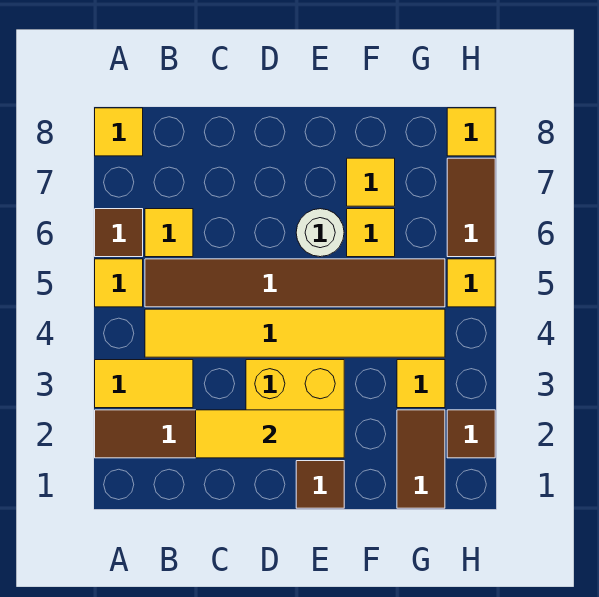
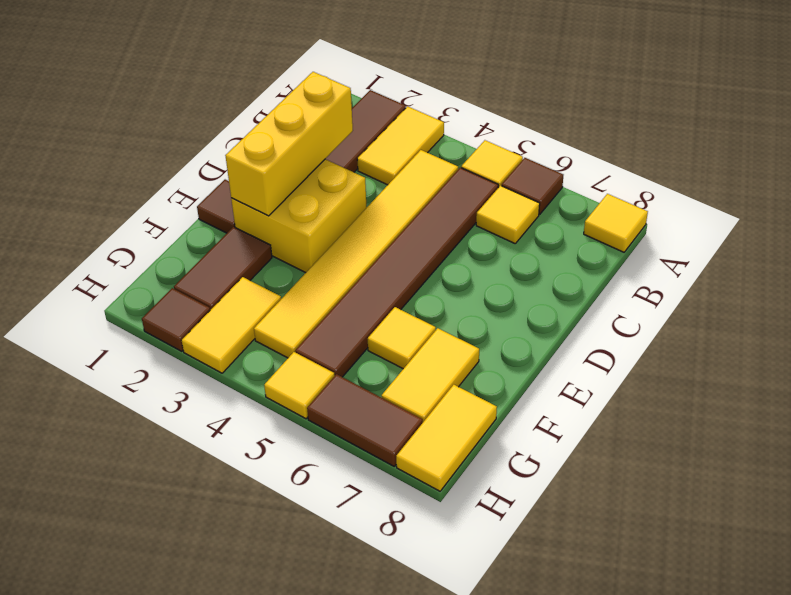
yellow 1x3 tile [196,410,344,458] -> yellow 1x3 brick [225,72,353,216]
white 1x1 round brick [296,209,344,257] -> none
yellow 1x1 tile [347,158,395,206] -> yellow 1x2 tile [381,328,479,422]
brown 1x2 tile [397,410,445,508] -> brown 1x2 tile turned to [174,227,272,310]
yellow 1x1 tile [397,360,445,408] -> yellow 1x2 tile [182,277,281,373]
yellow 1x1 tile [447,108,495,156] -> yellow 1x2 tile [396,385,497,491]

